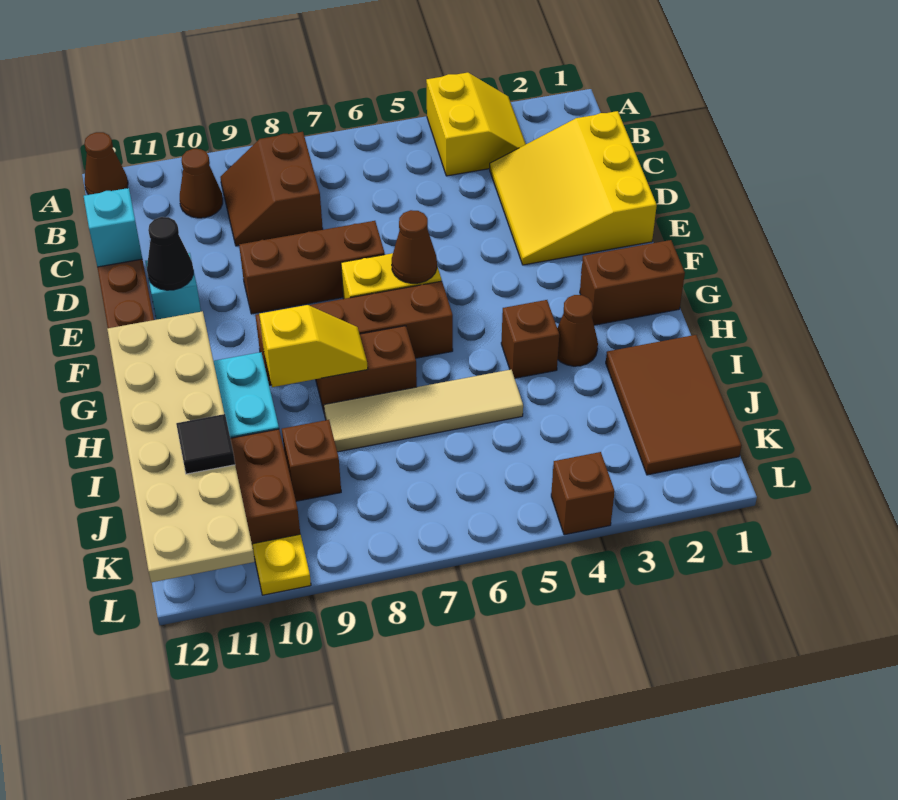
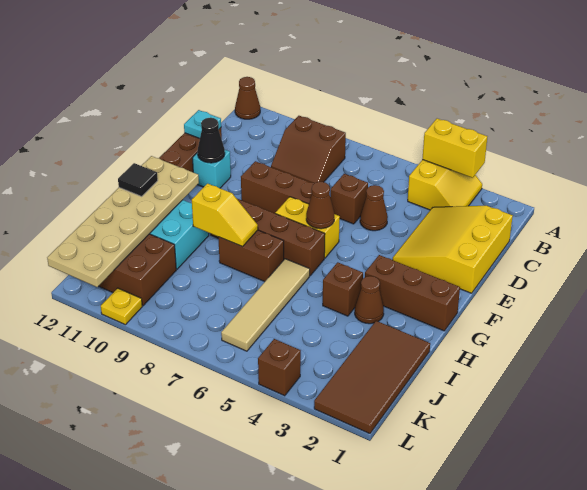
none -> yellow 1x2 brick [422,119,487,178]
brown 2x2 slope [220,132,323,246] -> brown 2x2 slope turned to [271,116,346,183]
brown 1x1 cone [180,149,223,218] -> brown 1x1 cone moved to [360,185,388,231]
cyan 1x1 brick [84,188,142,267] -> cyan 1x1 plate [184,110,221,138]
brown 1x2 brick [580,240,685,325] -> brown 1x3 brick [365,255,460,331]
brown 2x3 tile [606,335,742,475] -> brown 2x4 tile [314,321,430,434]
tan 1x4 tile [324,370,523,452] -> tan 1x4 tile turned to [221,259,310,351]
brown 1x1 brick [282,420,341,501] -> brown 1x1 brick moved to [330,174,368,224]
black 1x1 tile [176,414,235,474] -> black 1x1 tile moved to [118,163,158,196]

